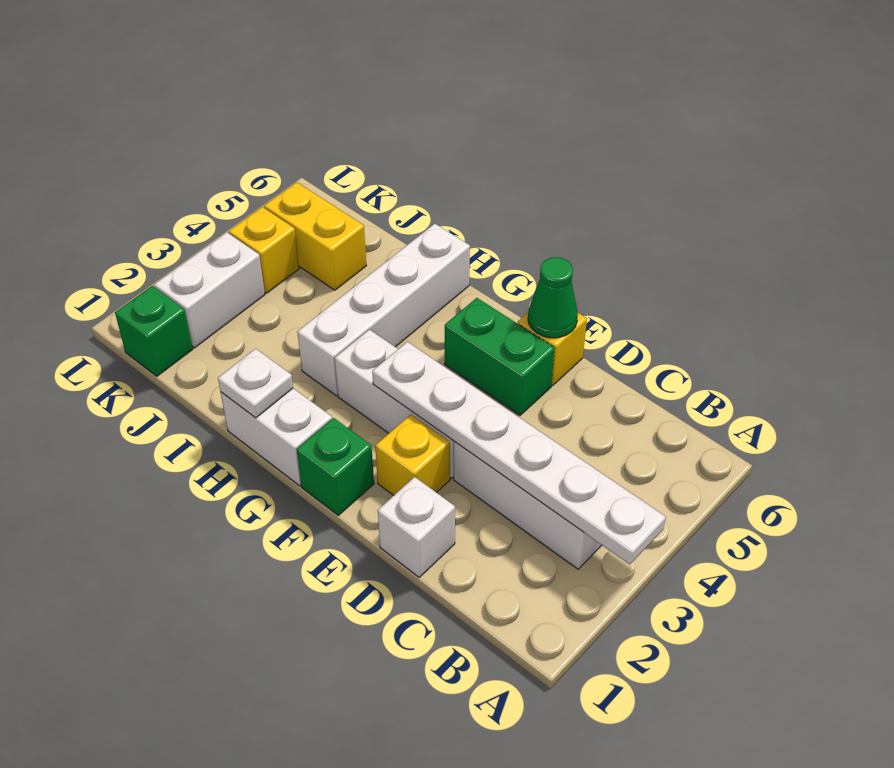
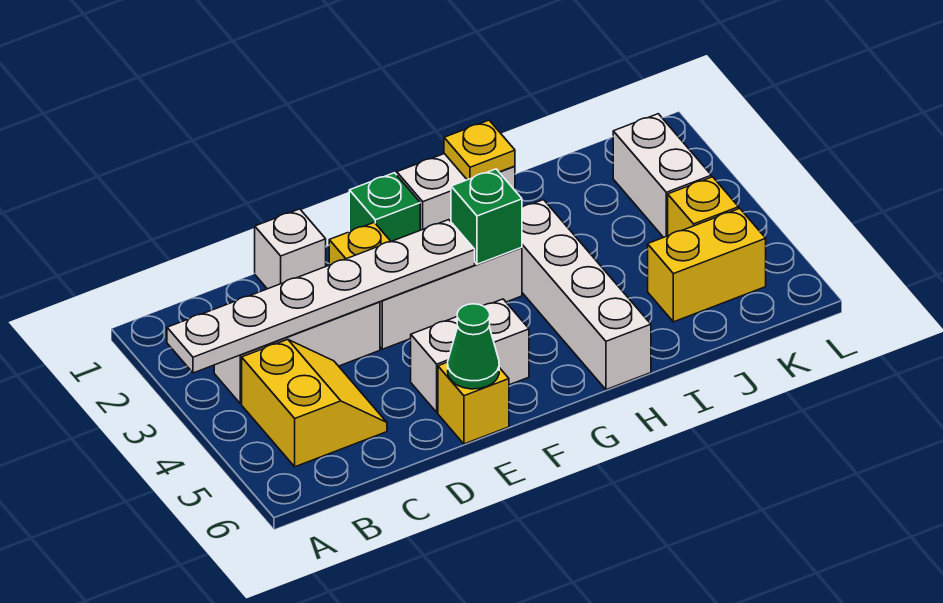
none -> yellow 2x2 slope [242,339,387,467]
green 1x2 brick [445,298,555,415] -> white 1x2 brick [411,299,529,412]
white 1x1 plate [218,349,293,418] -> yellow 1x1 plate [444,120,515,180]
green 1x1 brick [115,286,193,376] -> green 1x1 brick moved to [451,169,522,264]

